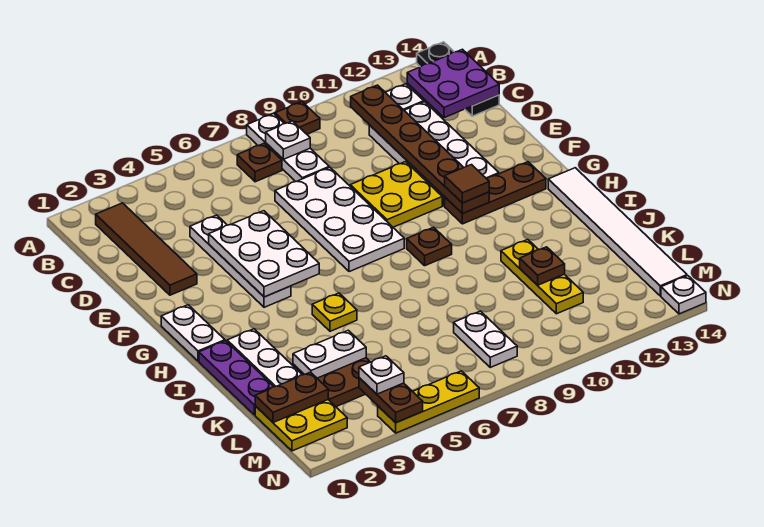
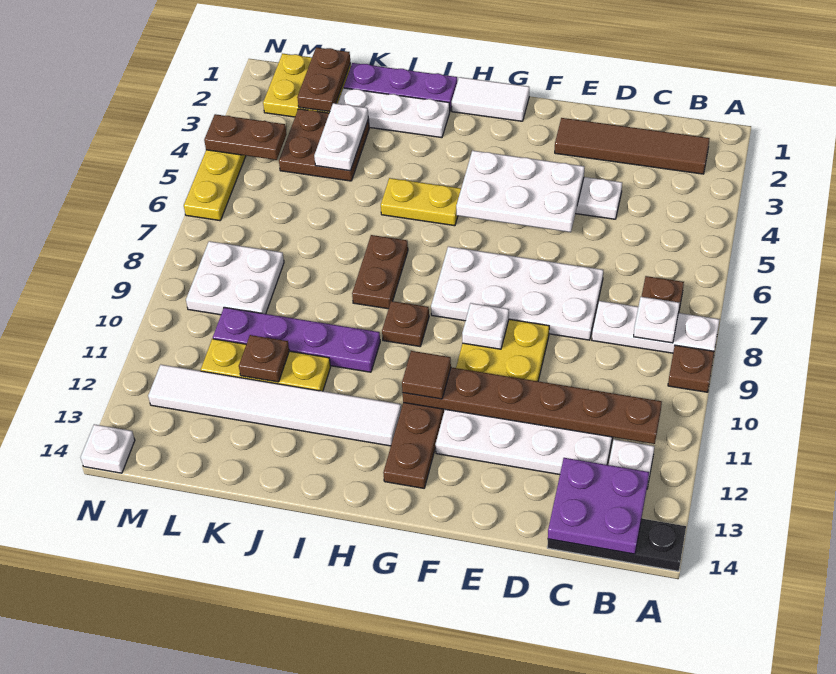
white 1x2 plate [161,305,225,361] -> white 1x2 tile [452,77,529,121]
white 1x6 tile [548,168,687,296] -> white 1x6 tile moved to [148,365,401,446]
yellow 1x1 plate [312,293,357,331] -> yellow 1x2 plate [381,178,461,226]
none -> brown 1x2 plate [352,235,408,309]
none -> purple 1x4 plate [213,307,380,372]
white 1x2 plate [454,311,517,367] -> white 2x2 plate [186,241,284,315]
white 1x1 plate [359,356,404,394] -> white 1x1 plate moved to [462,303,509,349]

